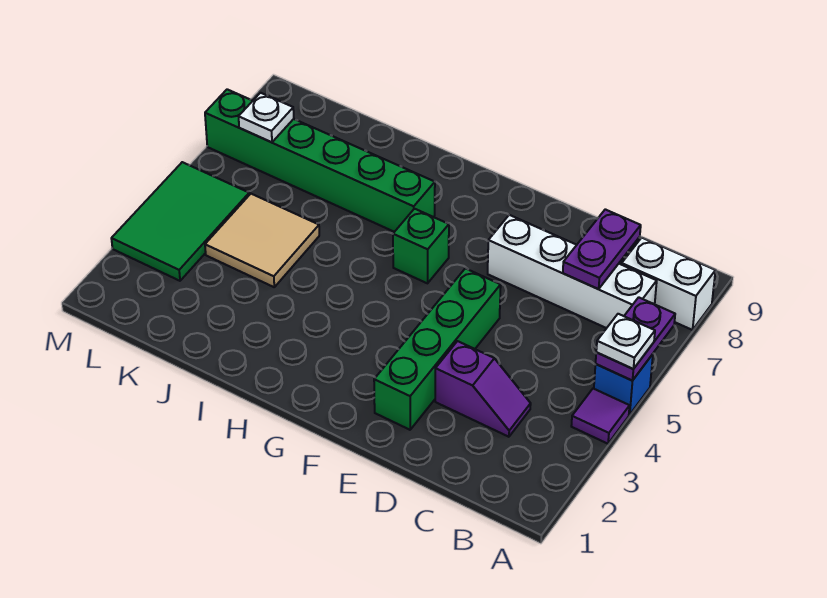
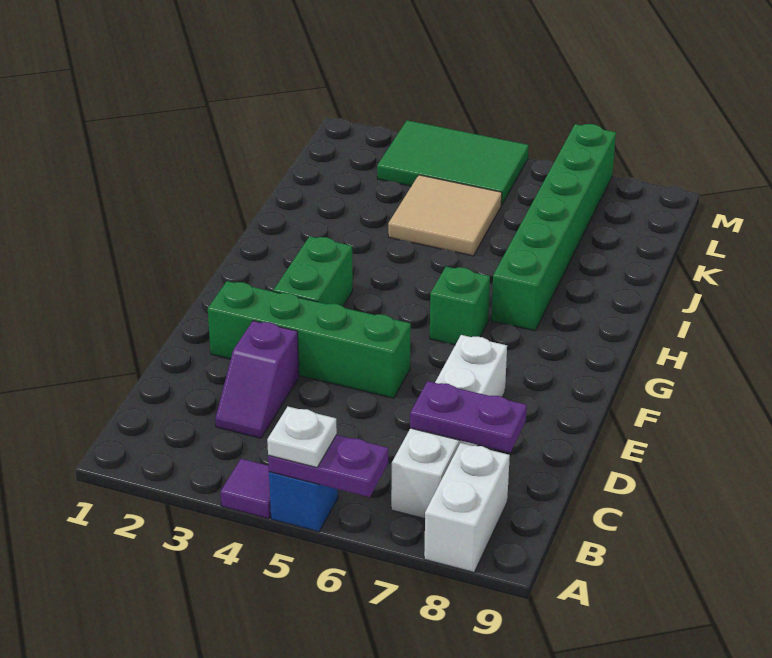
none -> green 1x2 brick [273,236,353,306]
white 1x1 plate [239,93,294,142] -> none

